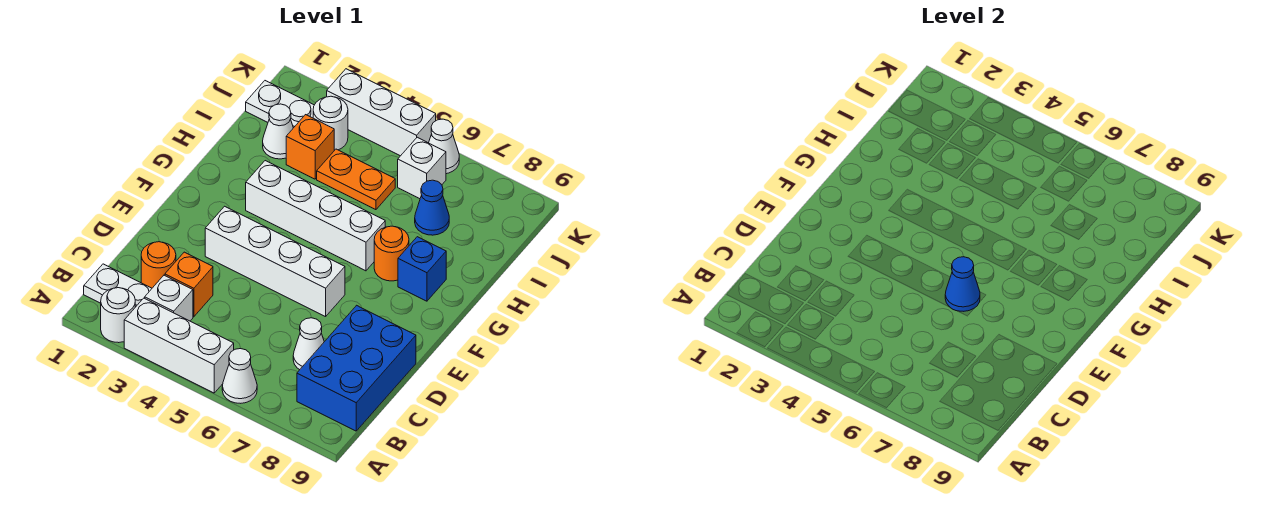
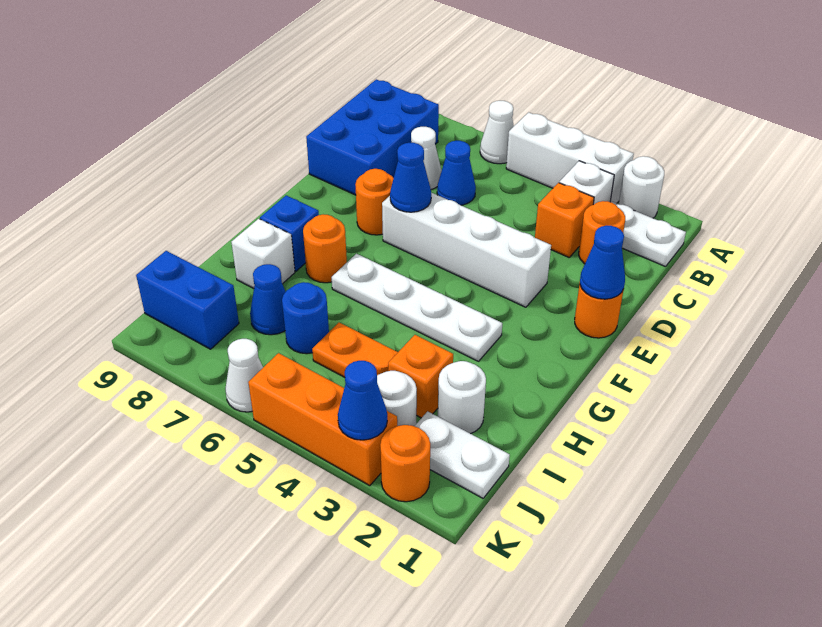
none -> blue 1x1 cone [437,141,476,205]
none -> orange 1x1 round brick [575,284,624,338]
none -> blue 1x1 cone [580,226,625,299]
none -> orange 1x1 round brick [355,169,394,235]
white 1x4 brick [246,161,385,271] -> white 1x4 plate [332,254,502,361]
white 1x1 cone [263,104,293,159] -> white 1x1 round brick [438,361,486,434]
none -> blue 1x1 round brick [282,282,329,354]
white 1x1 brick [398,137,446,199] -> white 1x1 brick moved to [231,219,295,288]
none -> blue 1x2 brick [136,251,239,349]
none -> orange 1x1 round brick [380,425,430,502]
white 1x3 brick [327,69,436,156] -> orange 1x3 brick [248,353,397,486]
none -> blue 1x1 cone [338,361,387,440]

